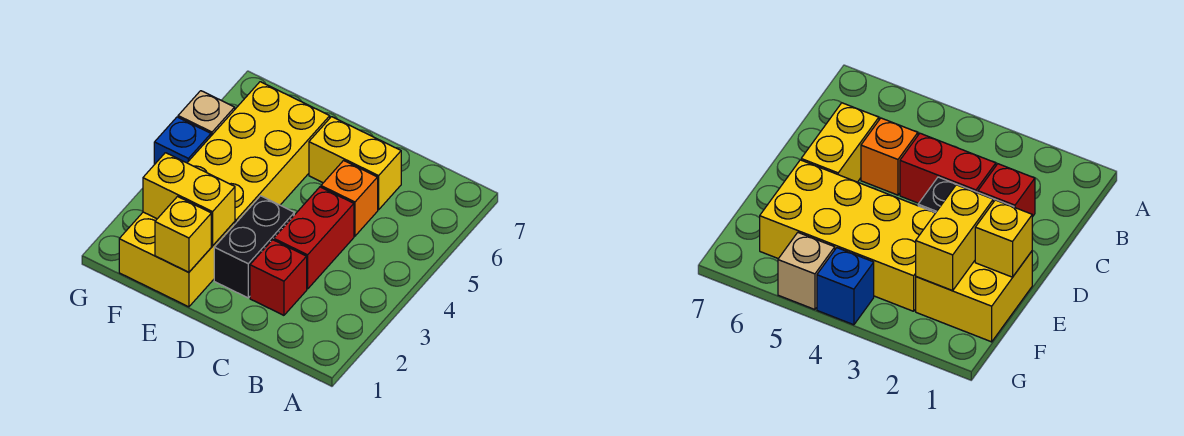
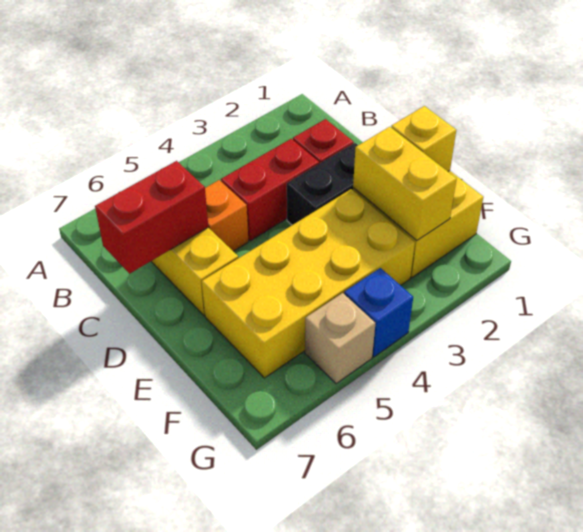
none -> red 1x2 brick [95,161,208,274]

